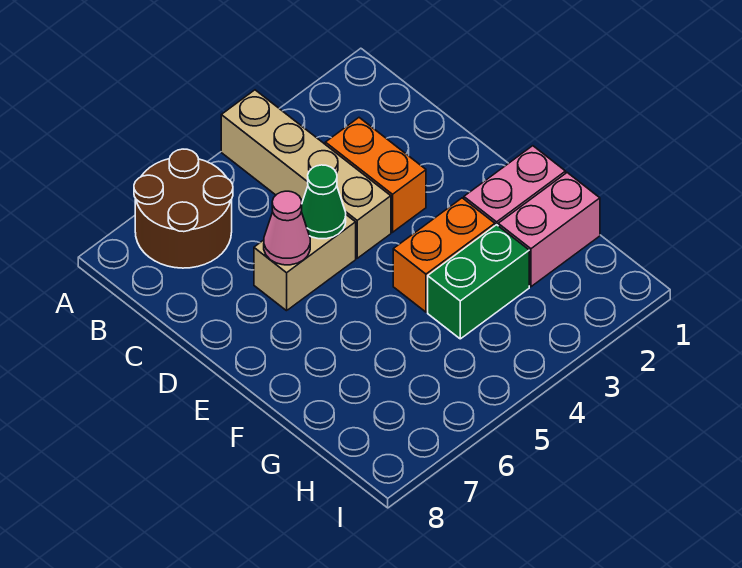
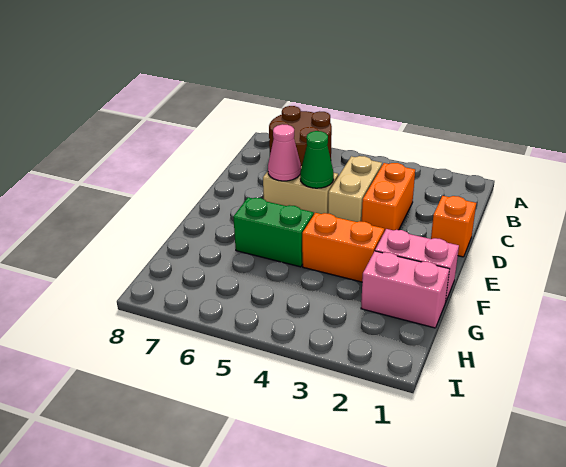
tan 1x4 brick [221,90,391,258] -> tan 1x2 brick [328,156,382,222]
none -> orange 1x1 brick [431,196,476,257]
green 1x2 brick [428,225,529,339] -> green 1x2 brick moved to [233,197,314,267]

